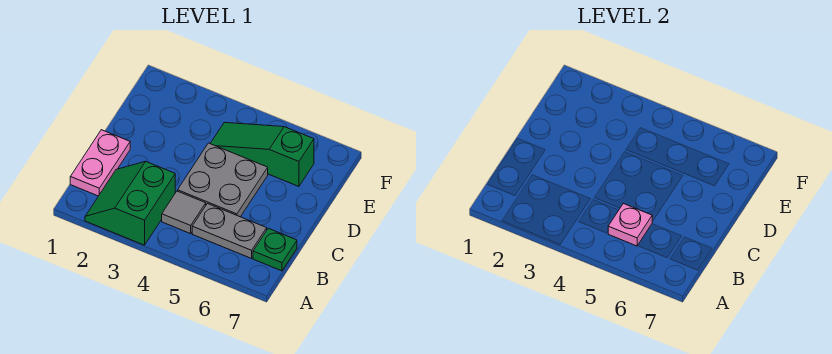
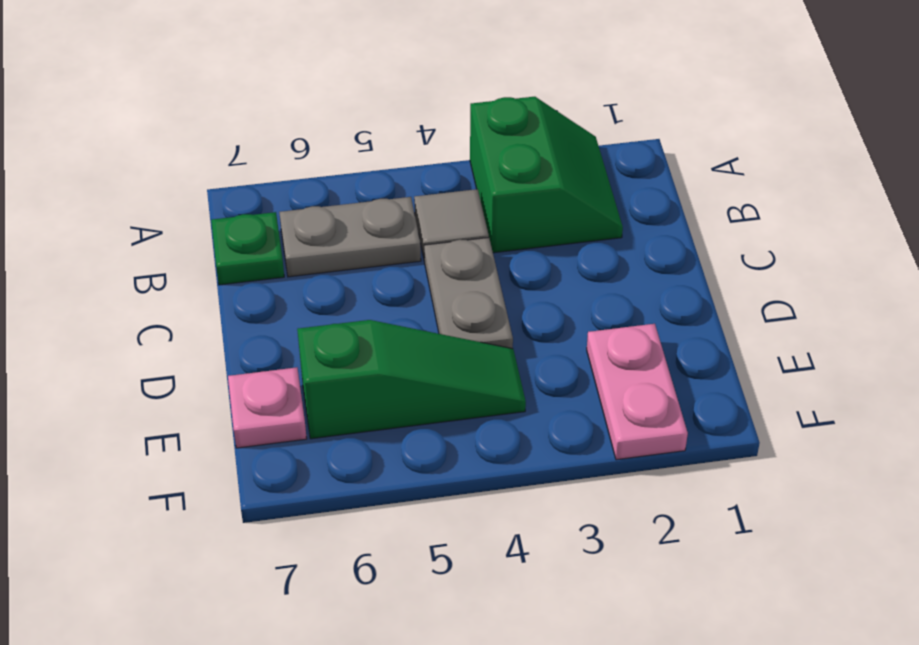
pink 1x2 plate [70,130,130,196] -> pink 1x2 plate moved to [587,324,688,460]
pink 1x1 plate [608,203,653,246] -> pink 1x1 plate moved to [228,367,307,448]
grey 2x2 plate [178,143,268,217] -> grey 1x2 plate [424,238,513,349]

